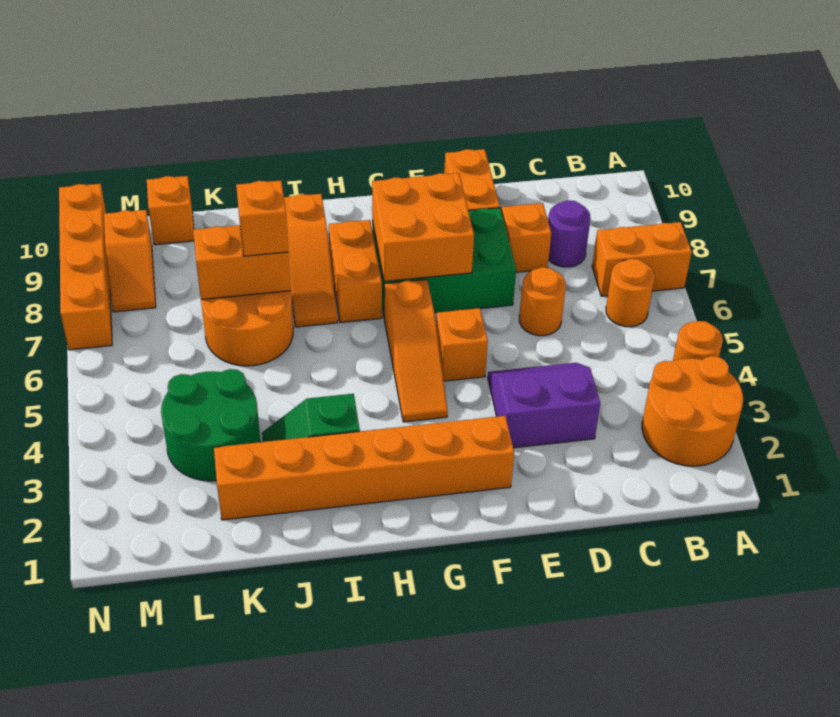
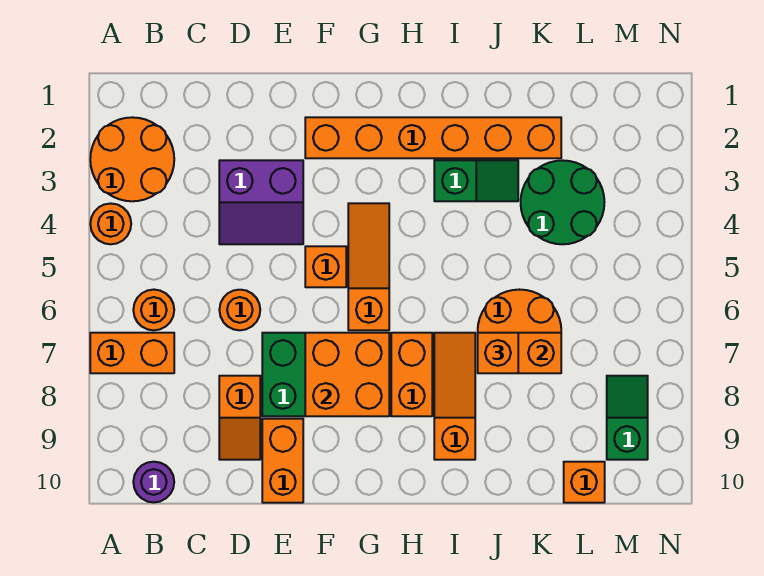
purple 1x1 round brick [548,200,591,267] -> purple 1x1 round brick moved to [133,462,174,502]
orange 1x2 slope [104,210,156,312] -> green 1x2 slope [607,376,648,460]
orange 1x4 brick [59,184,112,350] -> none

